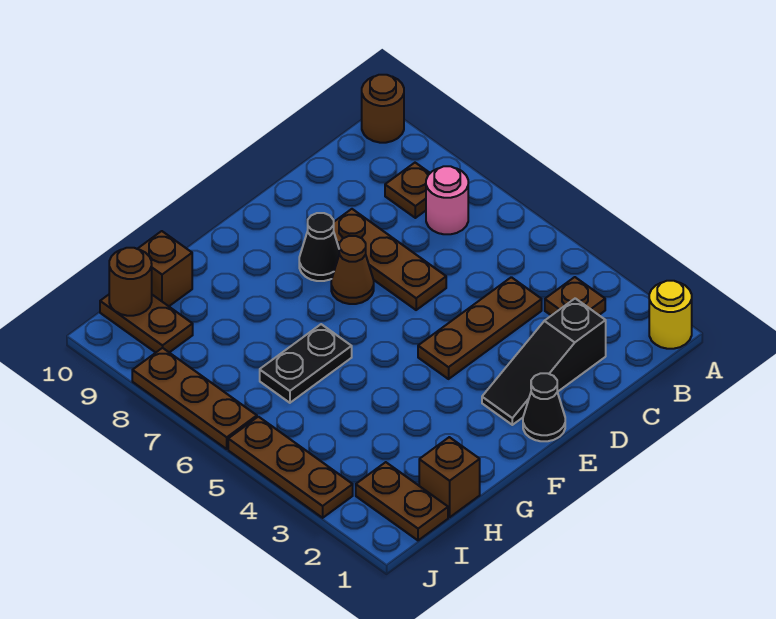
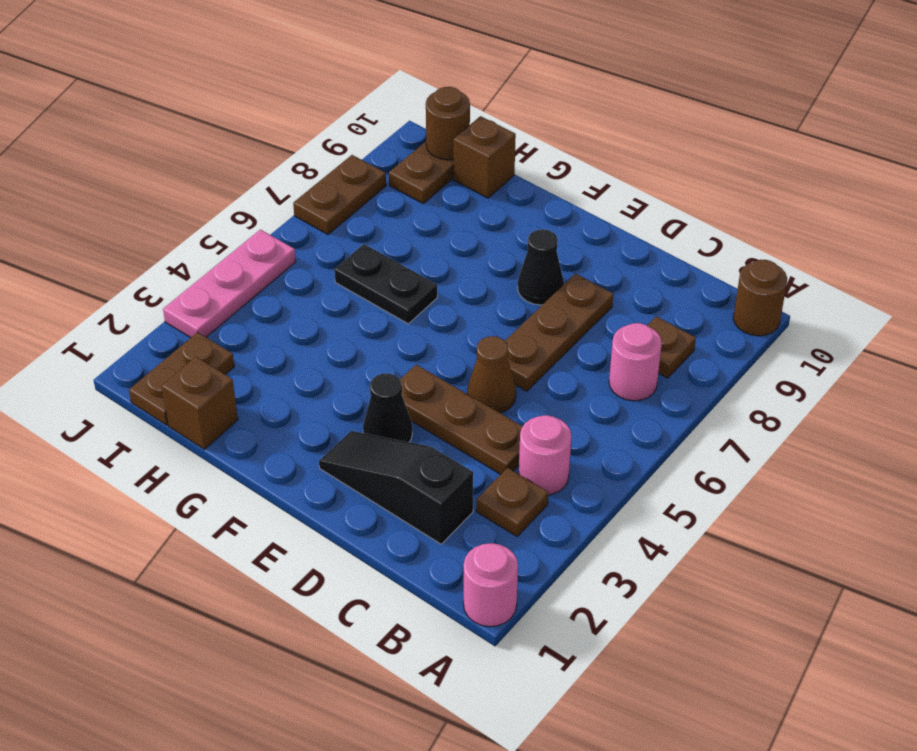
yellow 1x1 round brick [649,281,692,349] -> pink 1x1 round brick [463,543,518,627]
none -> pink 1x1 round brick [519,415,571,495]
black 1x1 cone [523,373,565,441] -> black 1x1 cone moved to [363,373,412,442]
brown 1x1 cone [331,236,374,304] -> brown 1x1 cone moved to [467,336,516,413]
brown 1x3 plate [228,417,353,518] -> pink 1x3 plate [163,230,296,338]
brown 1x3 plate [132,348,257,449] -> brown 1x2 plate [293,155,386,234]

